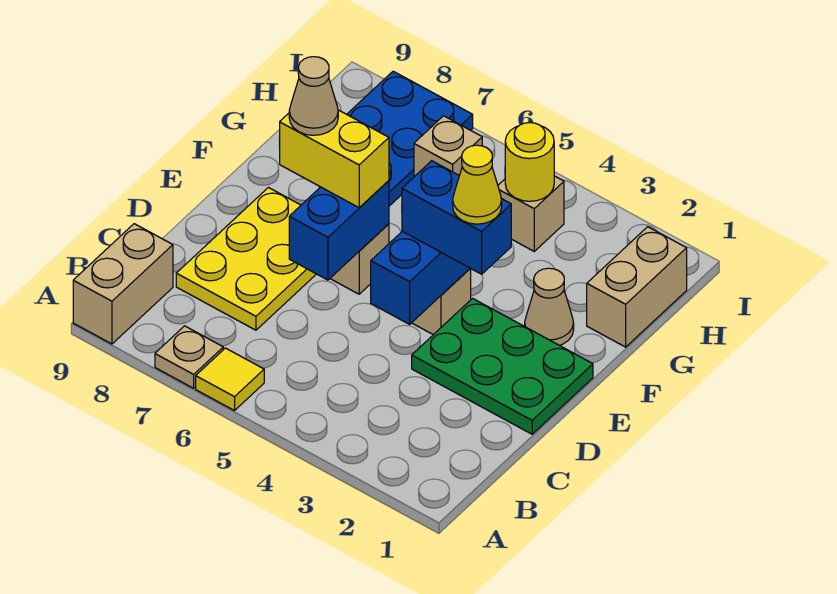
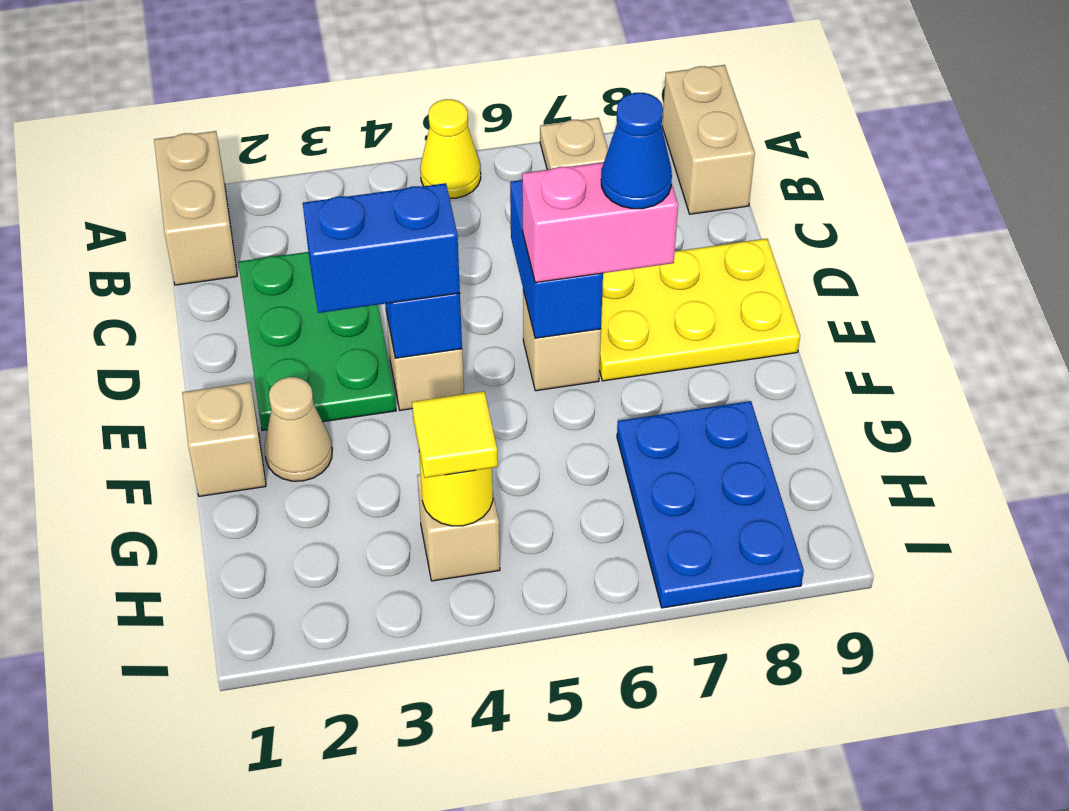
yellow 1x1 tile [196,348,264,411] -> yellow 1x1 tile moved to [412,391,498,478]
yellow 2x3 plate [176,188,316,330] -> yellow 2x3 plate turned to [599,239,800,381]
green 2x3 plate [412,298,593,434] -> green 2x3 plate turned to [238,252,396,431]
yellow 1x1 cone [453,145,502,224] -> yellow 1x1 cone moved to [420,99,481,198]
yellow 1x2 brick [279,110,389,208] -> pink 1x2 brick [522,162,678,283]
tan 1x1 cone [289,57,338,135] -> blue 1x1 cone [601,93,672,209]
tan 1x2 brick [587,227,687,347] -> tan 1x2 brick moved to [154,131,237,285]
tan 1x1 brick [414,116,482,177] -> tan 1x1 brick moved to [182,382,266,496]

